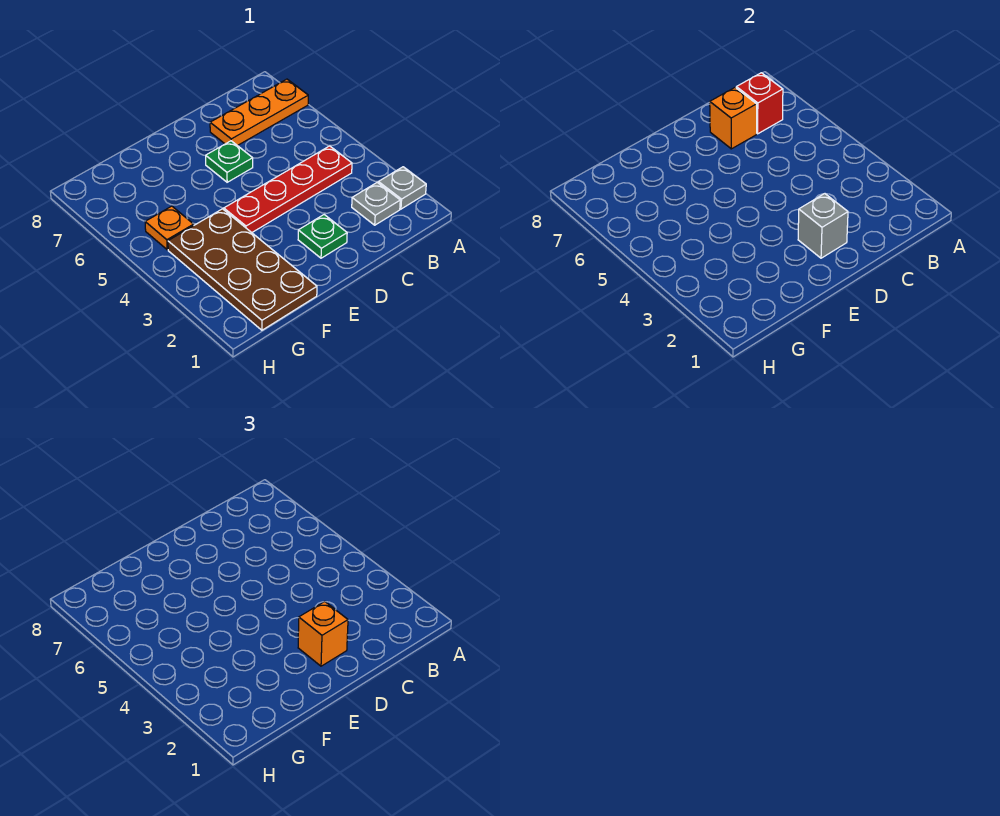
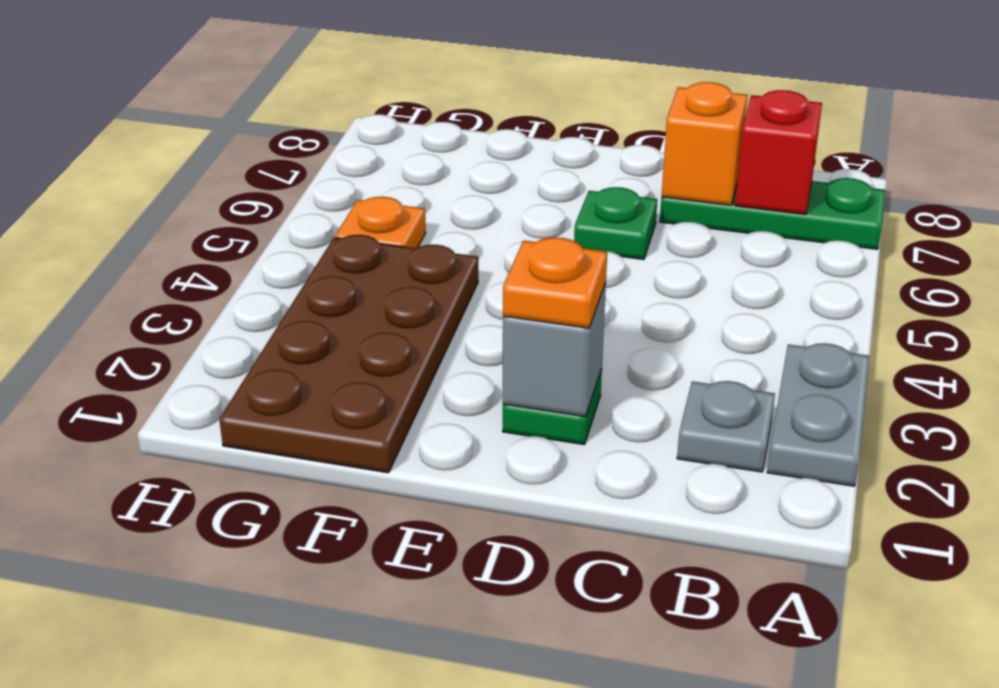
grey 1x1 plate [378,167,426,209] -> grey 1x2 plate [767,343,869,486]
orange 1x3 plate [210,79,308,146] -> green 1x3 plate [660,178,885,249]
red 1x4 plate [224,146,352,233] -> none
orange 1x1 brick [298,602,348,666] -> orange 1x1 plate [503,237,607,328]

